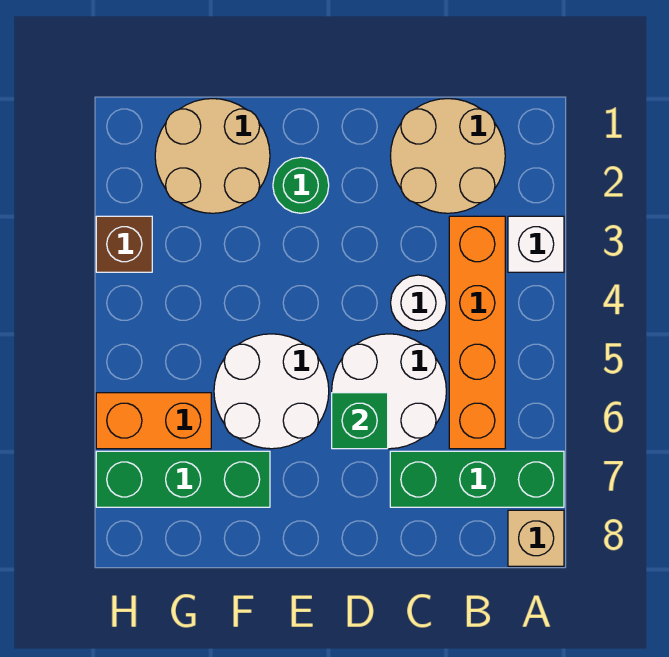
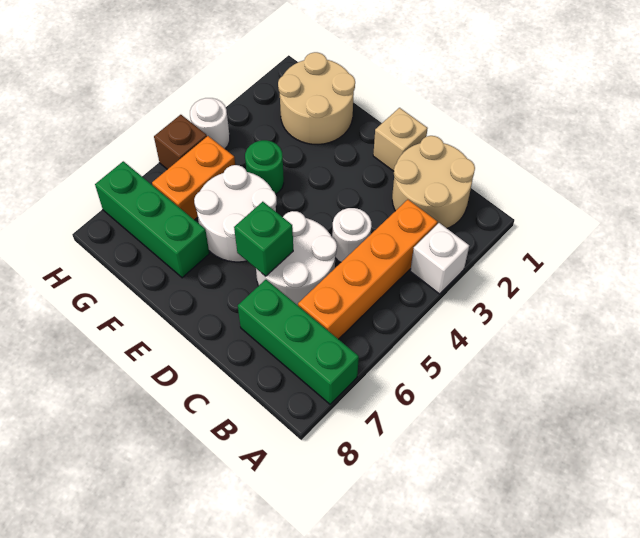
tan 1x1 brick [508,510,564,566] -> tan 1x1 brick moved to [373,108,428,171]
green 1x1 round brick [273,157,329,213] -> green 1x1 round brick moved to [245,140,284,194]
orange 1x2 brick [96,393,211,449] -> orange 1x2 brick turned to [152,136,235,220]
brown 1x1 brick [96,216,152,272] -> brown 1x1 brick moved to [154,115,207,169]
none -> white 1x1 round brick [190,98,230,149]

